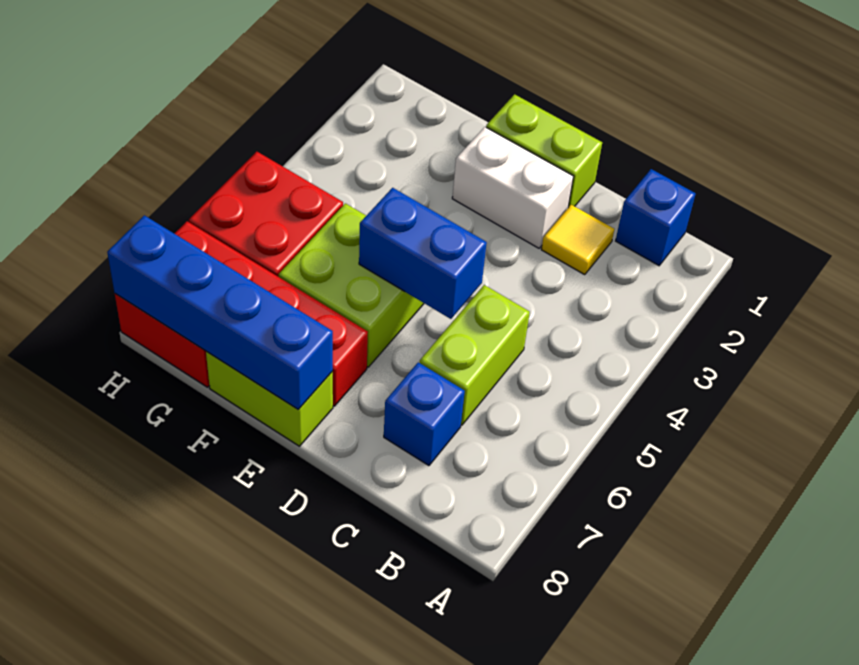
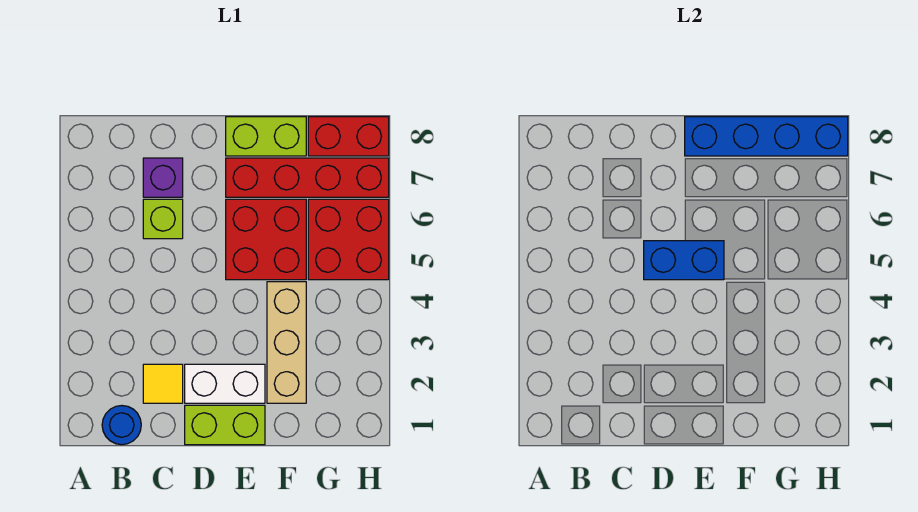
blue 1x1 brick [616,169,696,265] -> blue 1x1 round brick [102,406,141,445]
lime 1x2 brick [420,285,530,425] -> lime 1x1 brick [143,199,183,239]
blue 1x1 brick [384,362,465,466] -> purple 1x1 brick [143,158,183,197]
lime 2x2 brick [279,203,424,367] -> red 2x2 brick [226,199,306,280]
none -> tan 1x3 brick [267,282,306,403]

